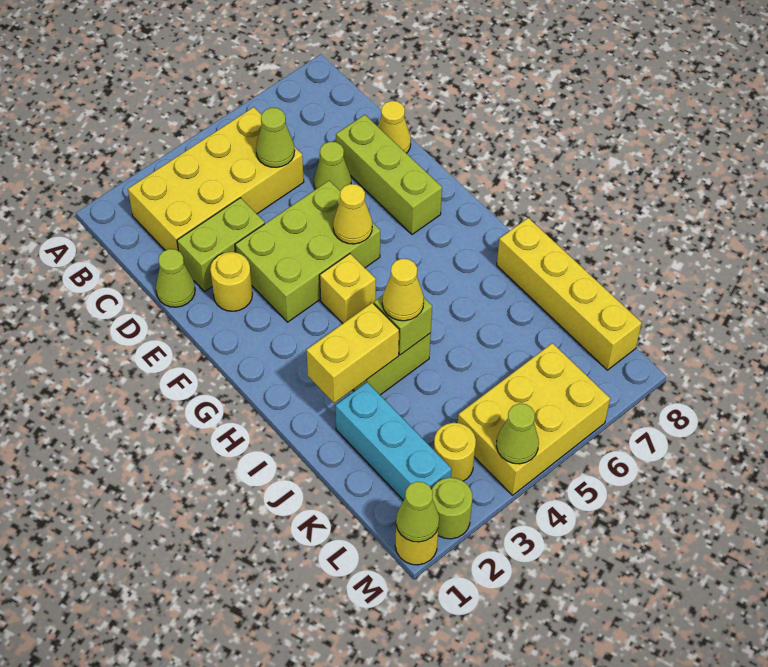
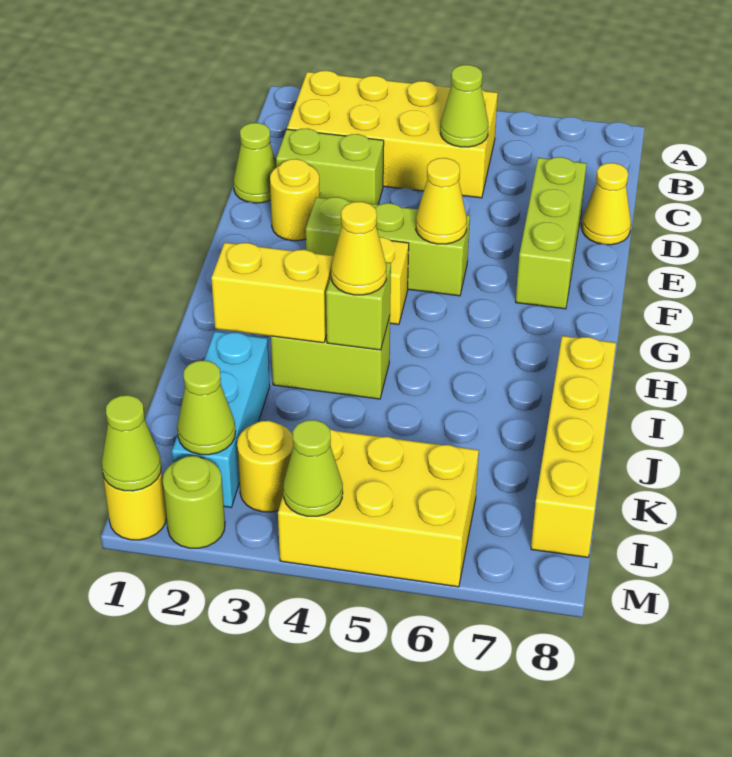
lime 1x1 cone [314,142,351,191] -> lime 1x1 cone moved to [177,360,236,455]
lime 2x3 brick [235,181,380,322] -> lime 1x3 brick [306,197,470,296]

